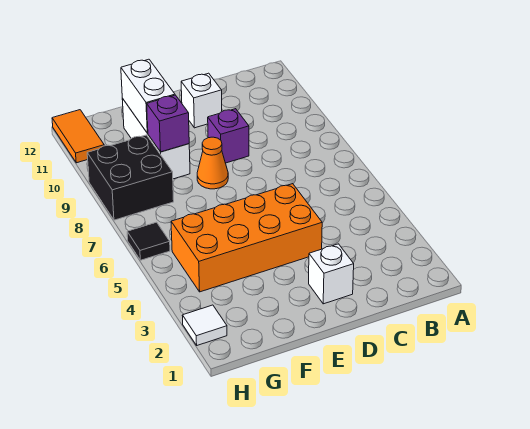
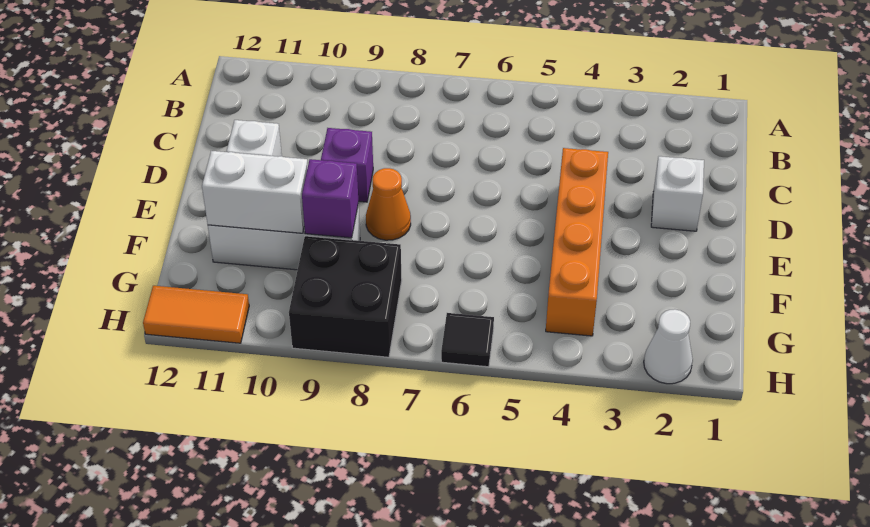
orange 2x4 brick [171,184,322,292] -> orange 1x4 brick [546,148,608,336]
white 1x1 tile [182,305,227,345] -> white 1x1 cone [644,309,693,384]

